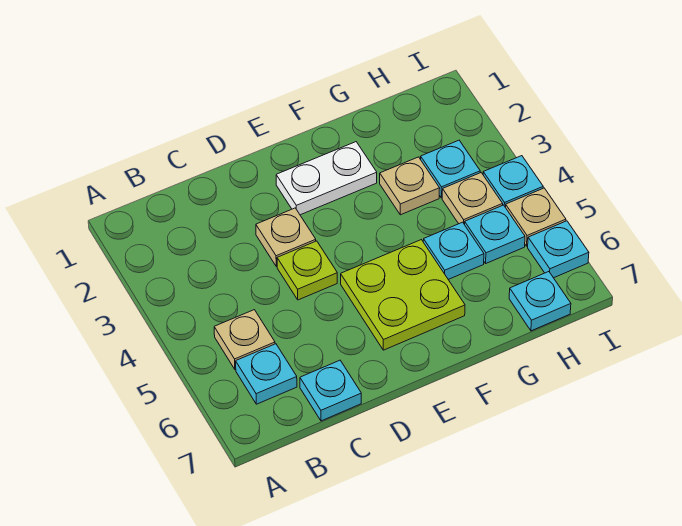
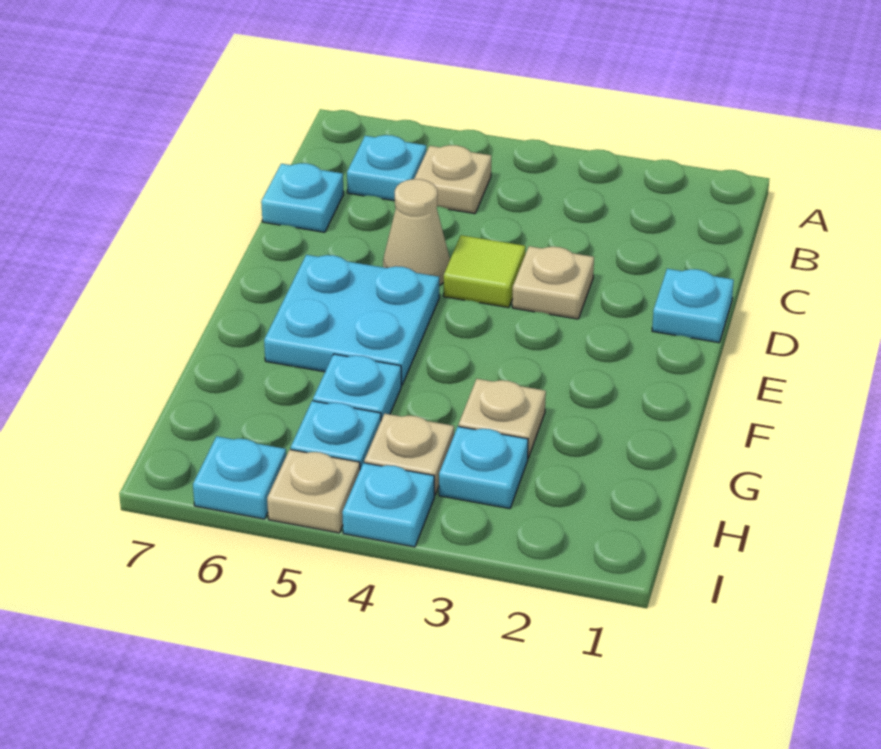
lime 1x1 plate [277,241,337,300] -> lime 1x1 tile [444,235,525,308]
none -> tan 1x1 cone [383,179,450,285]
white 1x2 plate [276,142,377,215] -> none
lime 2x2 plate [341,240,465,350] -> cyan 2x2 plate [264,255,439,385]
cyan 1x1 plate [509,272,571,331] -> cyan 1x1 plate moved to [652,269,734,343]

